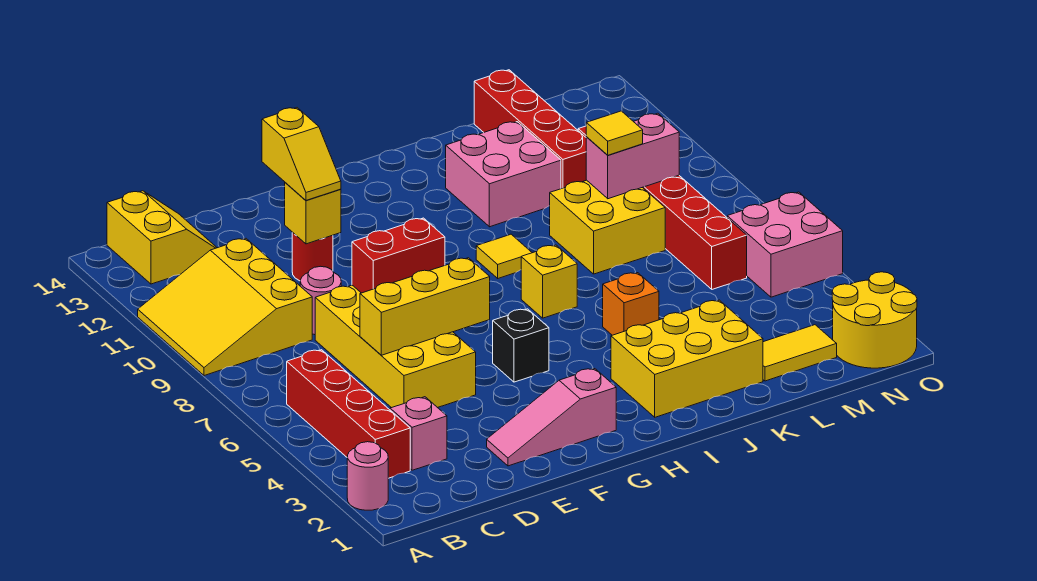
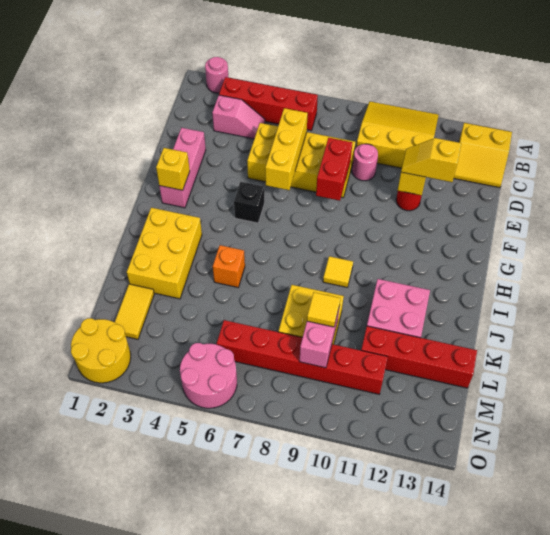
pink 1x3 slope [487,369,616,466] -> pink 1x3 brick [159,128,206,208]
yellow 1x1 brick [521,245,577,318] -> yellow 1x1 brick moved to [156,148,190,190]
pink 2x2 brick [727,192,843,297] -> pink 2x2 round brick [180,343,237,408]

